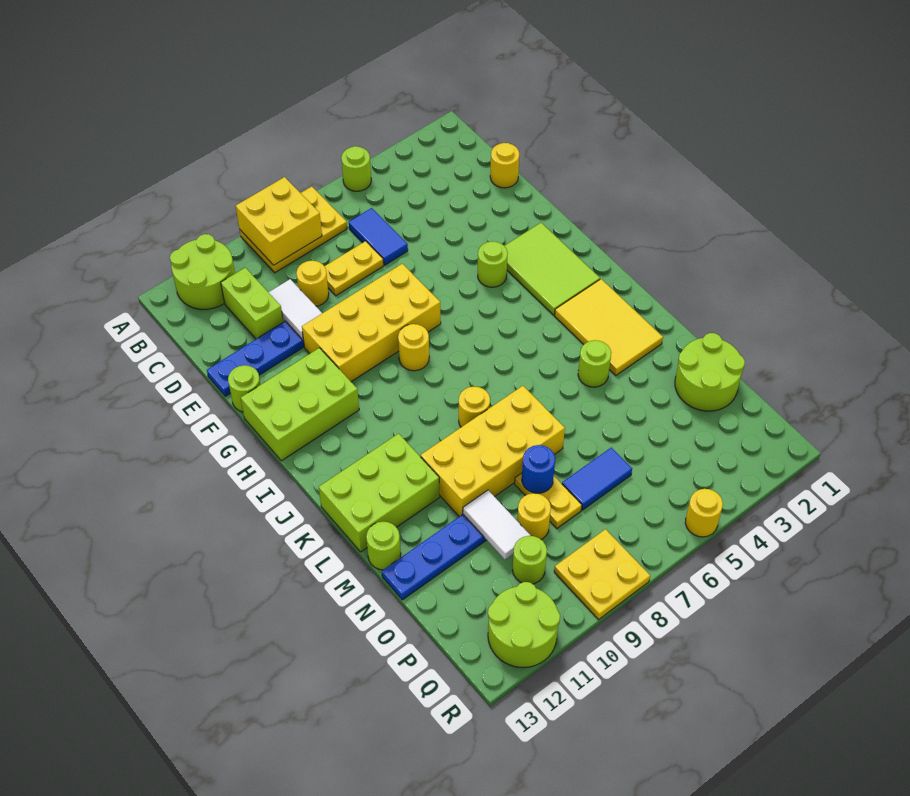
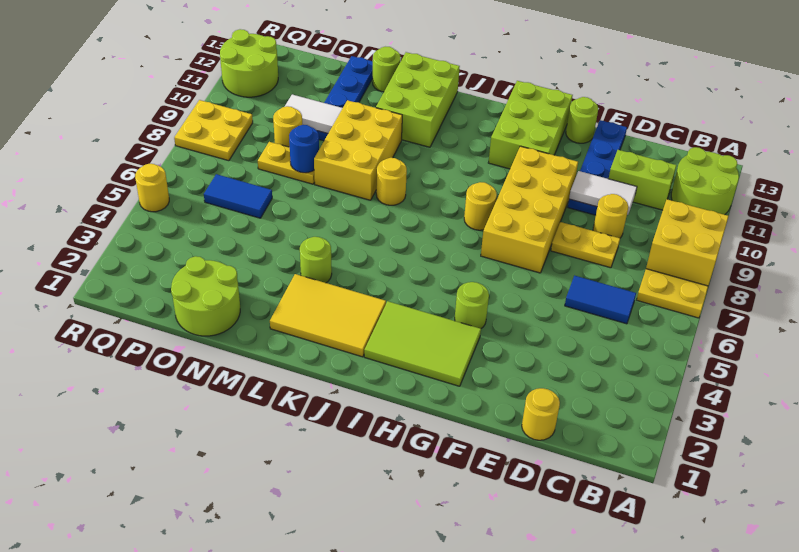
lime 1x1 round brick [341,146,371,191] -> none
yellow 1x2 plate [324,241,384,296] -> yellow 1x2 plate turned to [551,222,620,268]
yellow 2x4 brick [421,386,565,517] -> yellow 2x3 brick [314,100,402,200]
blue 1x2 tile [562,448,632,510] -> blue 1x2 tile turned to [204,174,272,218]
lime 1x1 round brick [512,536,547,584] -> none

